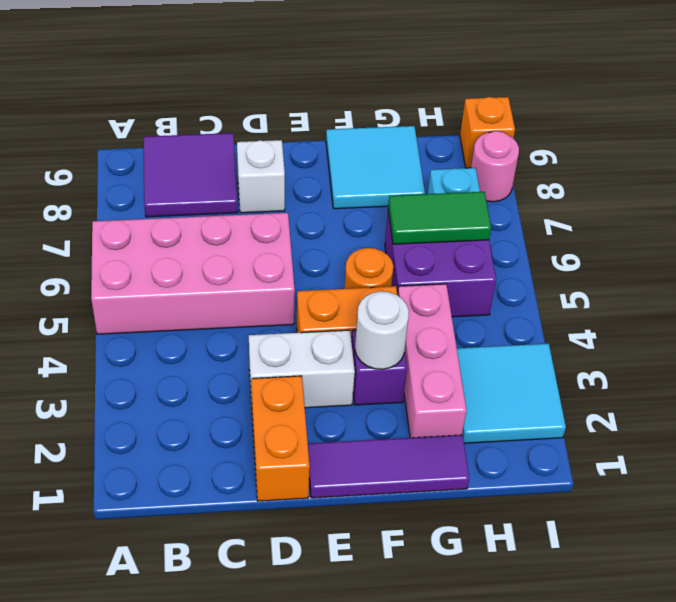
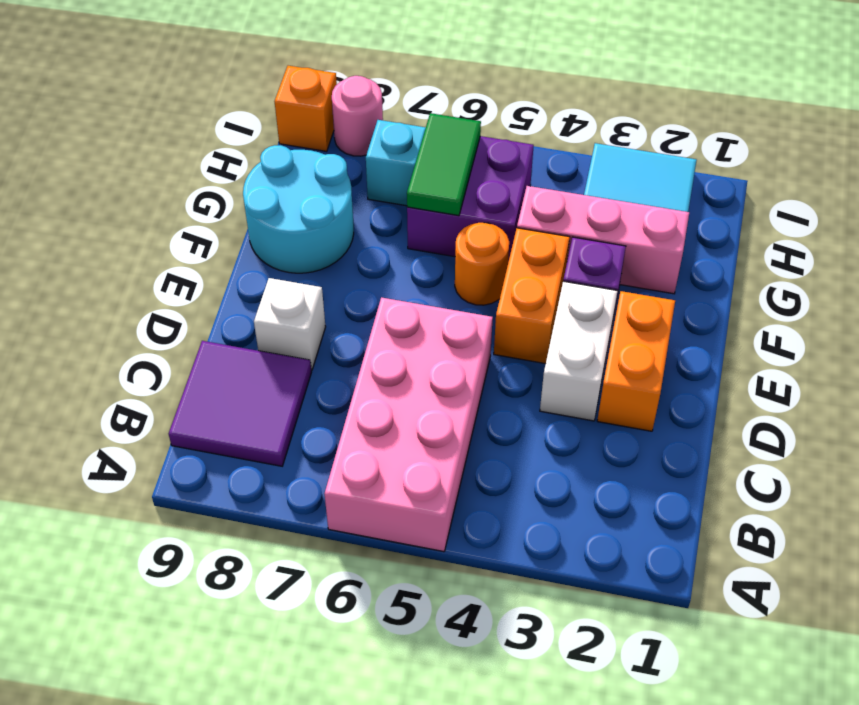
orange 1x2 brick [251,376,310,501] -> orange 1x2 brick turned to [597,291,675,431]
purple 1x3 tile [308,435,469,498] -> none
white 1x1 round brick [355,291,409,369] -> none
cyan 2x2 tile [326,126,425,209] -> cyan 2x2 round brick [243,145,354,273]

